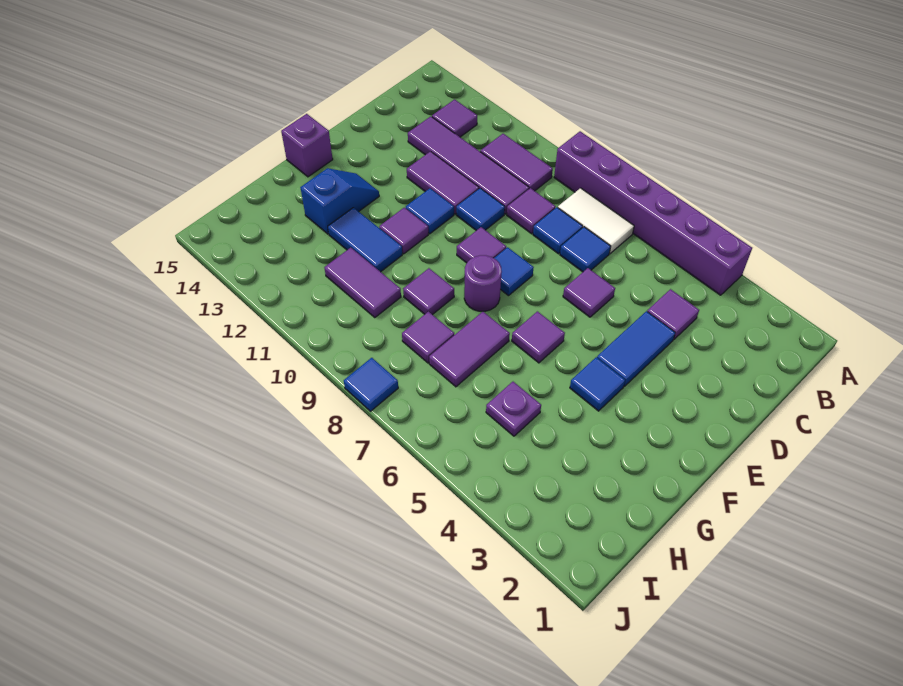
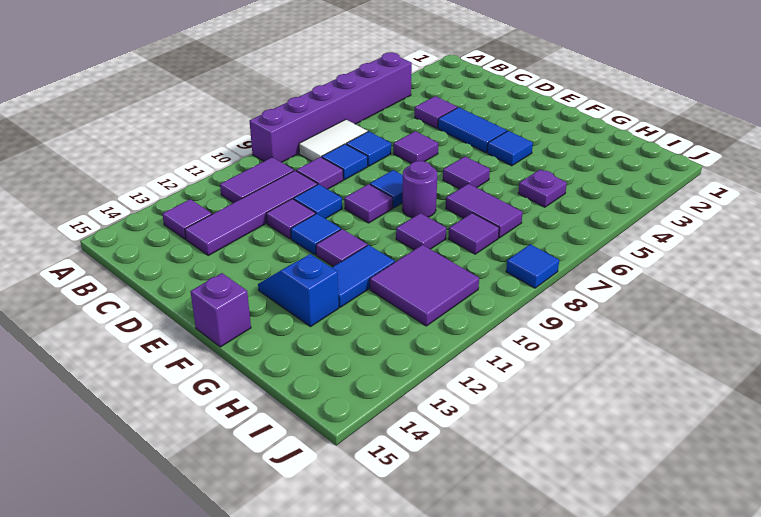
purple 1x2 tile [407,151,479,214] -> purple 1x1 tile [266,199,316,239]
purple 1x2 tile [324,248,401,318] -> purple 2x2 tile [370,245,479,326]

